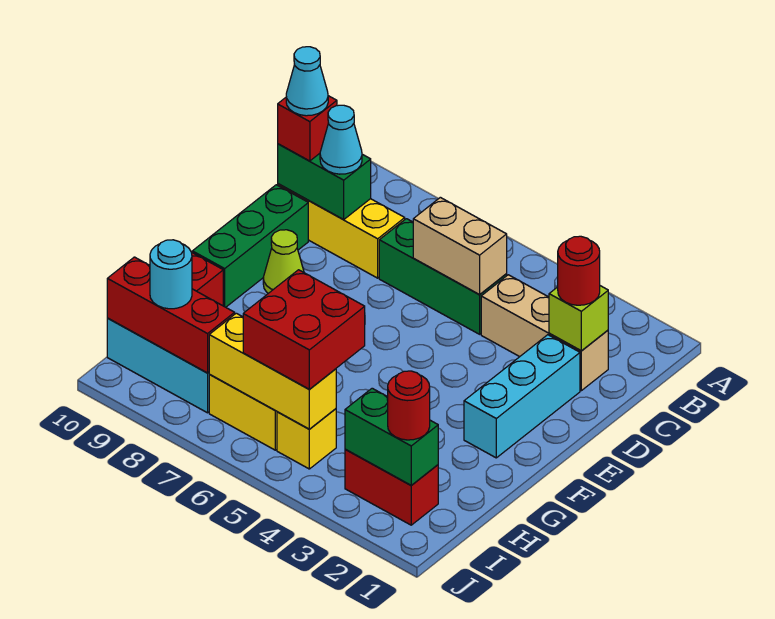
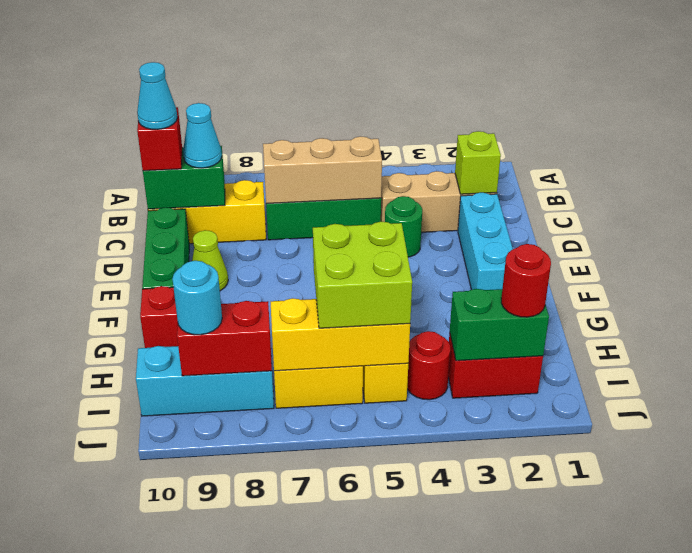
red 1x1 round brick [558,236,600,305] -> red 1x1 round brick moved to [407,331,450,400]
tan 1x2 brick [413,197,507,294] -> tan 1x3 brick [263,136,382,204]
none -> green 1x1 round brick [385,196,422,257]
red 2x2 brick [243,270,365,389] -> lime 2x2 brick [313,222,412,328]
red 1x3 brick [107,257,235,373] -> red 1x2 brick [177,301,272,376]

